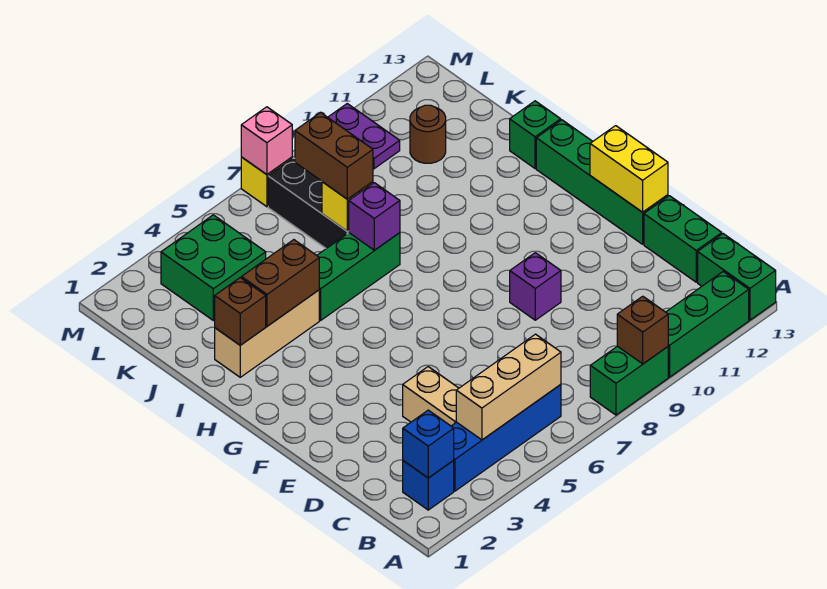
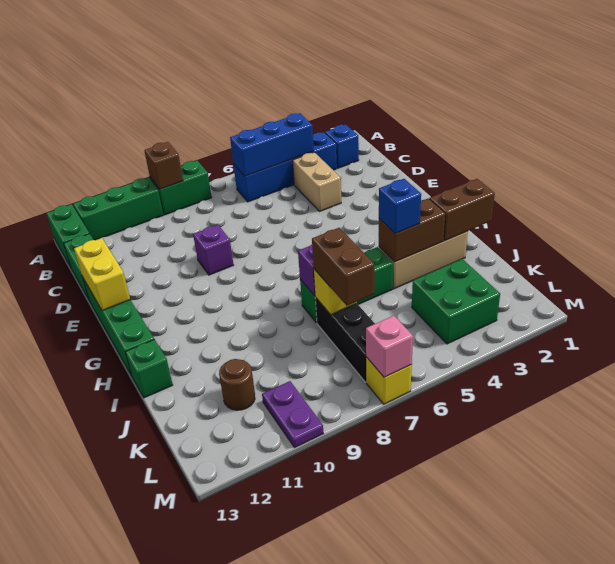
blue 1x1 brick [403,410,454,478] -> blue 1x1 brick moved to [379,179,421,234]
tan 1x3 brick [456,334,561,440] -> blue 1x3 brick [230,113,314,176]
brown 1x1 brick [215,278,266,345] -> brown 1x2 brick [430,179,495,241]

